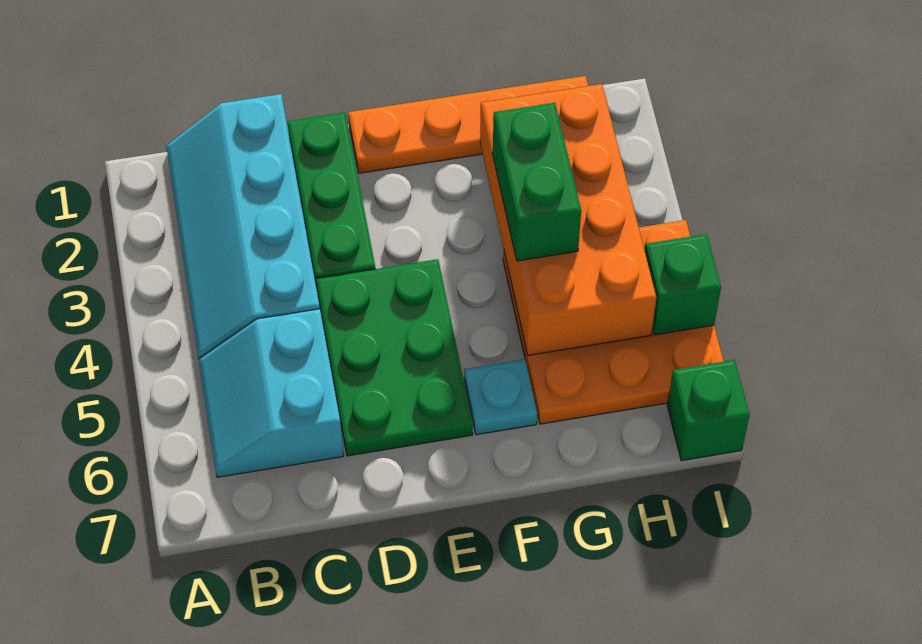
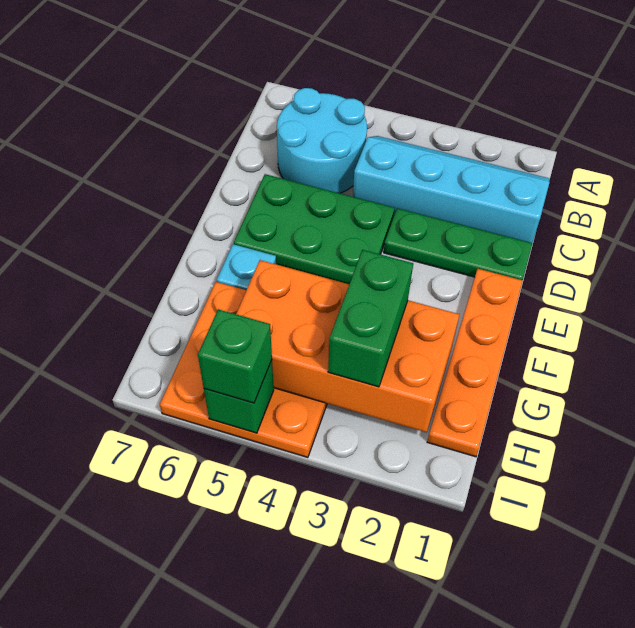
cyan 2x2 slope [199,309,344,477] -> cyan 2x2 round brick [277,88,367,193]
green 1x2 brick [493,103,581,261] -> green 1x2 brick turned to [328,250,413,387]
green 1x1 brick [667,360,750,461] -> green 1x1 brick moved to [198,309,272,403]

